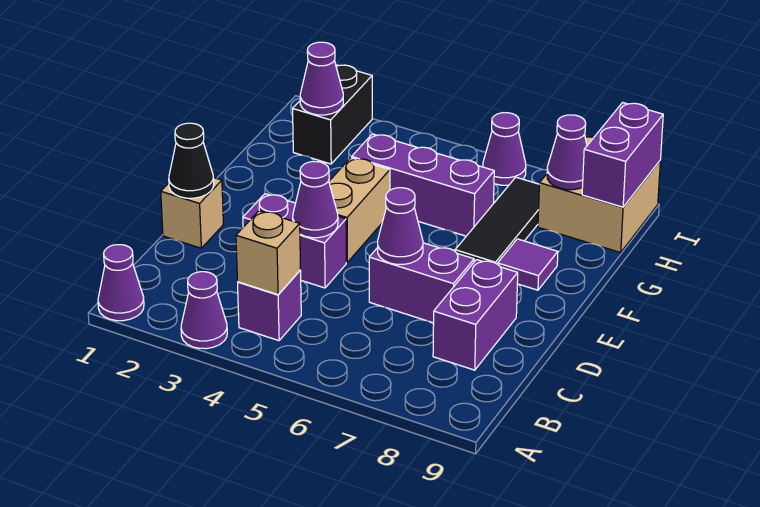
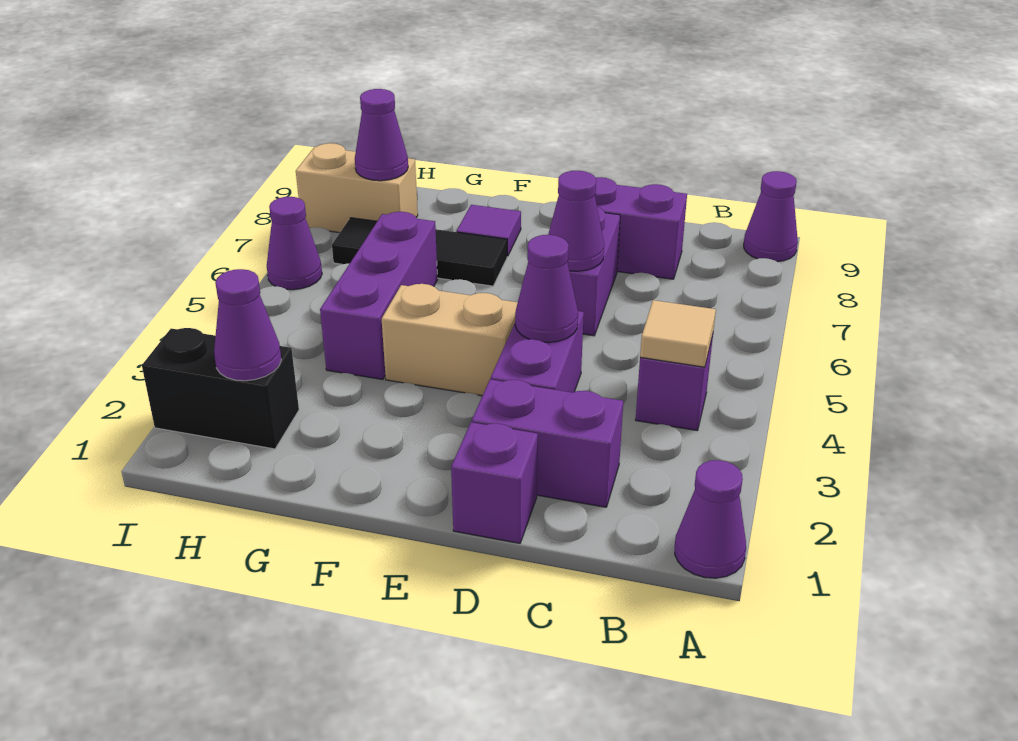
purple 1x1 cone [181,272,227,349] -> purple 1x1 cone moved to [744,171,798,262]
tan 1x1 brick [236,211,301,295] -> tan 1x1 tile [640,300,716,367]
tan 1x1 brick [161,177,223,248] -> purple 1x1 brick [451,422,538,543]
black 1x1 cone [169,123,214,198] -> none
tan 2x2 brick [538,137,660,252] -> tan 1x2 brick [296,143,418,233]
purple 1x2 brick [582,103,663,207] -> purple 1x2 brick moved to [472,379,623,507]

